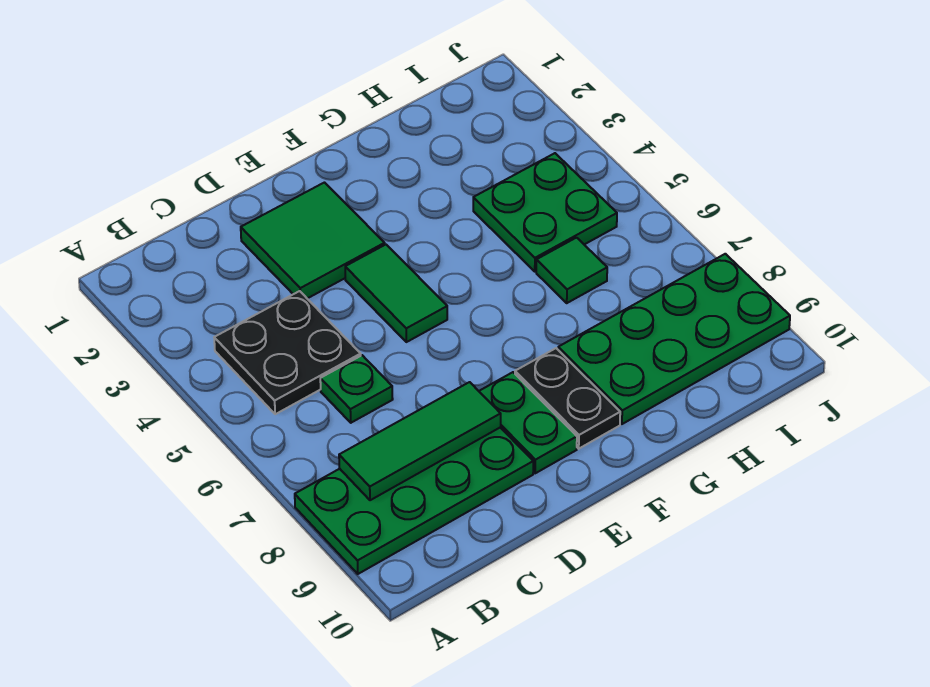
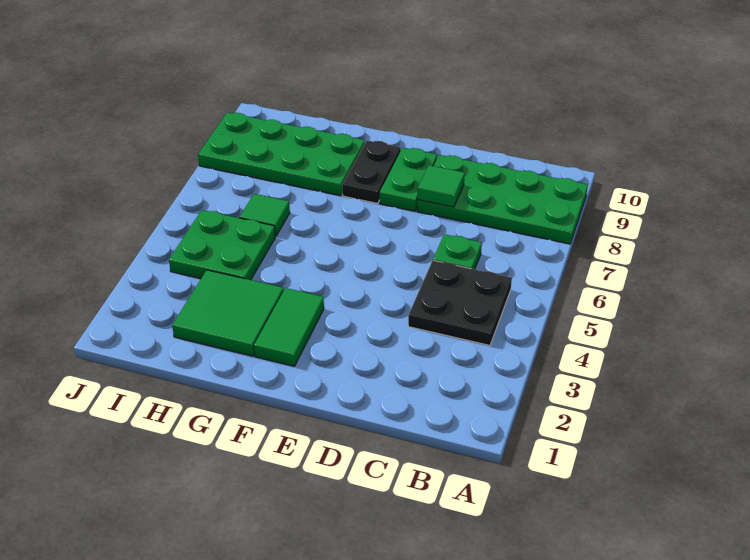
green 1x3 tile [339,382,501,500] -> green 1x1 tile [417,165,465,207]
green 2x2 tile [241,183,385,299] -> green 2x2 tile moved to [172,270,284,356]
green 1x2 tile [345,245,447,342] -> green 1x2 tile moved to [254,288,324,366]

